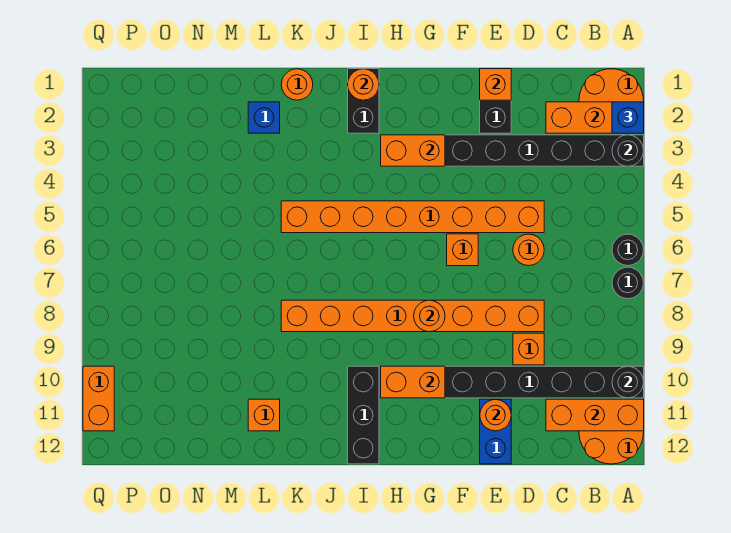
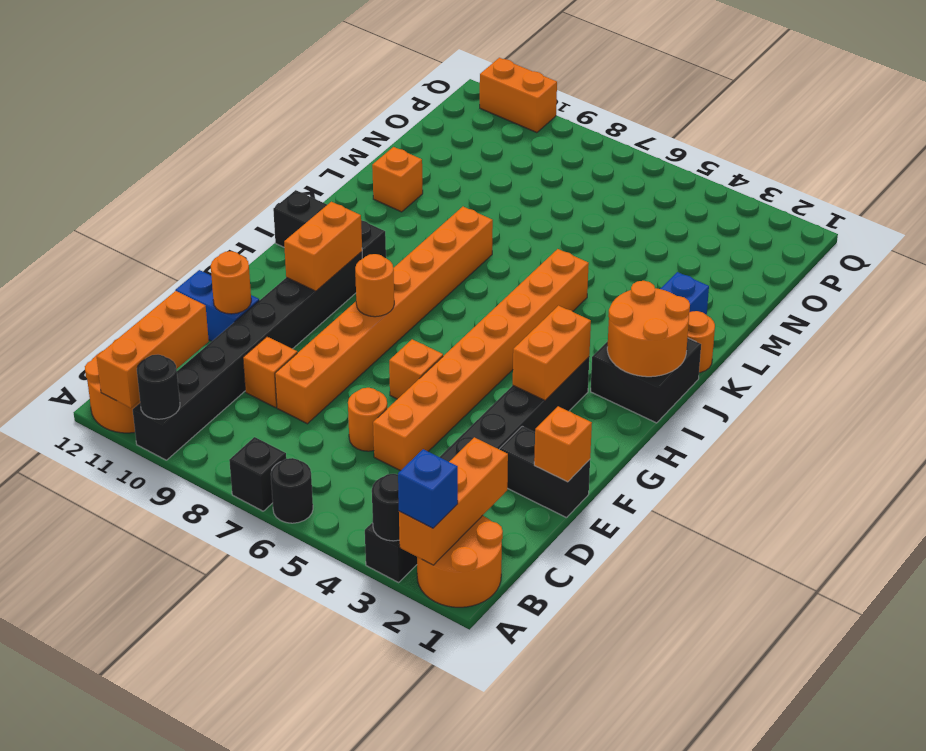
black 1x1 round brick [612,267,643,299] -> black 1x1 brick [229,437,286,511]
black 1x2 brick [348,69,379,133] -> black 2x2 brick [591,338,701,423]
orange 1x1 round brick [348,69,379,100] -> orange 2x2 round brick [607,281,690,377]

